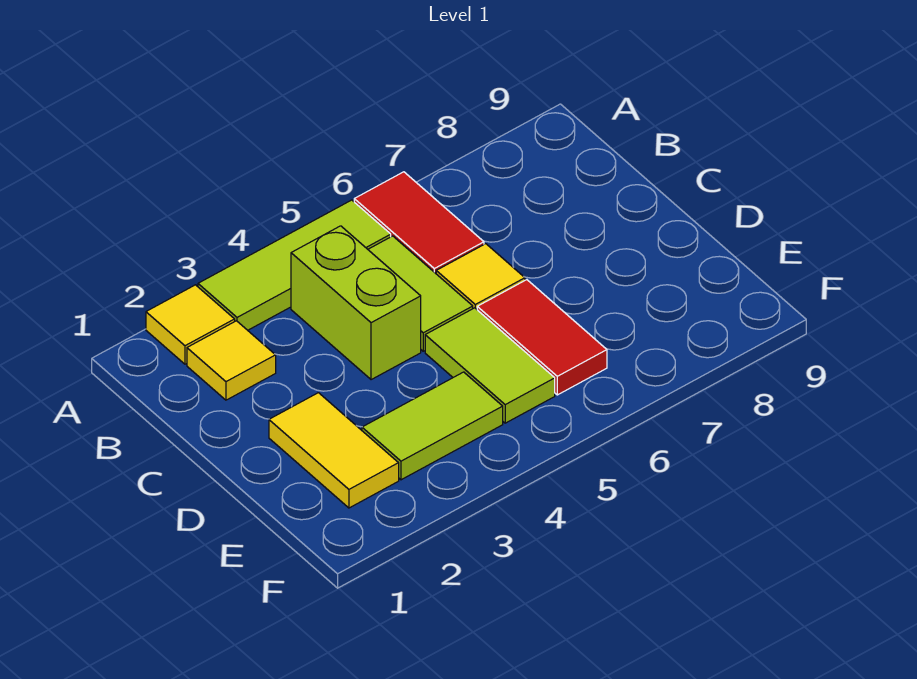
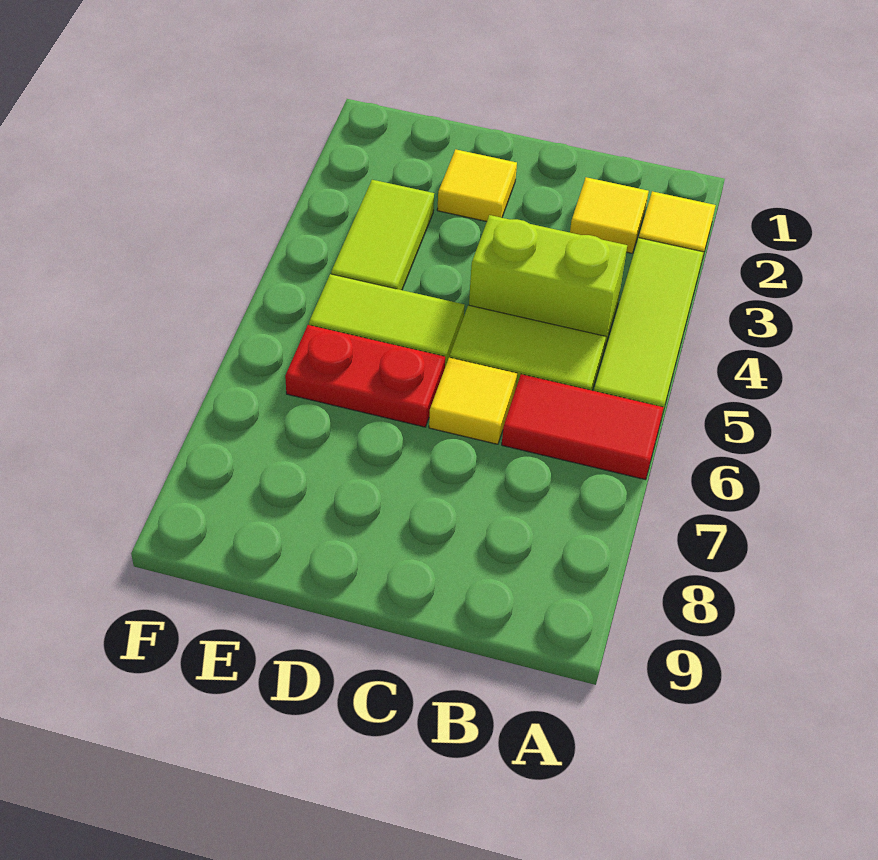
yellow 1x2 tile [269,393,399,508] -> yellow 1x1 tile [437,149,517,222]
red 1x2 tile [477,280,607,395] -> red 1x2 plate [285,325,445,427]

